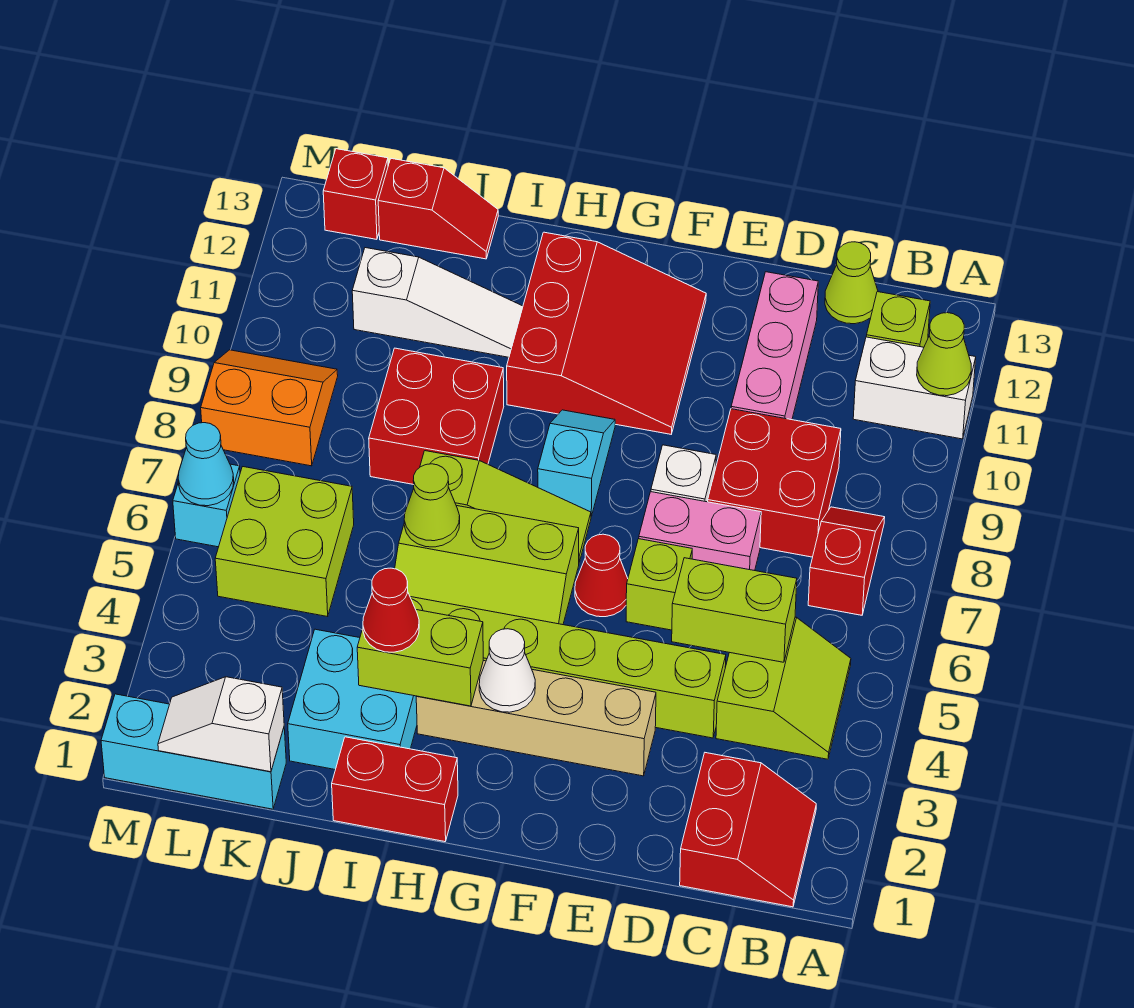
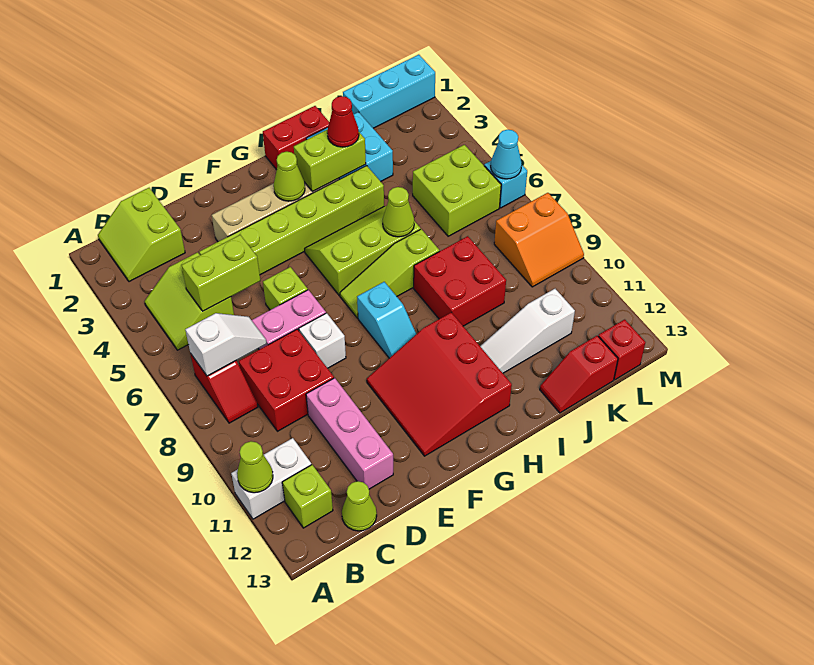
red 2x2 slope [680,753,816,907] -> lime 2x2 slope [98,188,185,282]
red 1x1 cone [575,534,628,617] -> none
white 1x1 cone [479,629,535,712] -> lime 1x1 cone [274,152,305,201]
white 1x2 slope [158,677,284,772] -> white 1x2 slope moved to [185,313,267,376]

